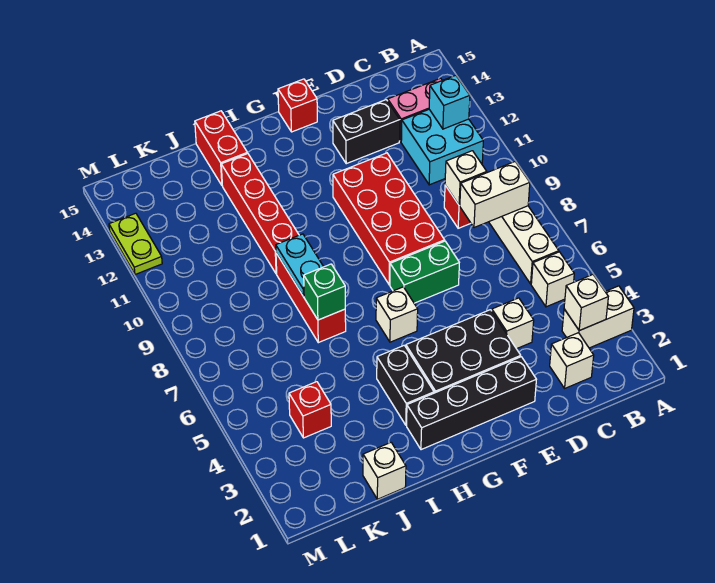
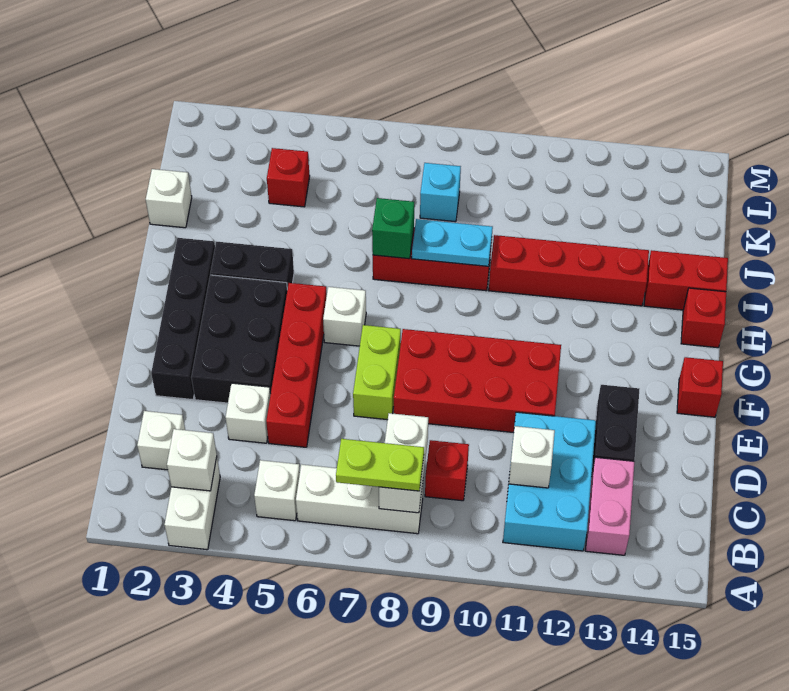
cyan 2x2 brick [401,110,483,185] -> cyan 2x3 brick [503,412,596,551]
cyan 1x1 brick [429,75,470,129] -> cyan 1x1 brick moved to [420,163,461,222]
white 1x1 brick [445,151,487,205] -> white 1x1 brick moved to [509,426,555,488]
none -> red 1x4 brick [266,283,327,447]
green 1x2 brick [390,241,459,303] -> lime 1x2 brick [353,325,401,420]
none -> red 1x1 brick [681,288,726,348]
lime 1x2 plate [109,213,162,275] -> lime 1x2 plate moved to [336,439,424,491]

